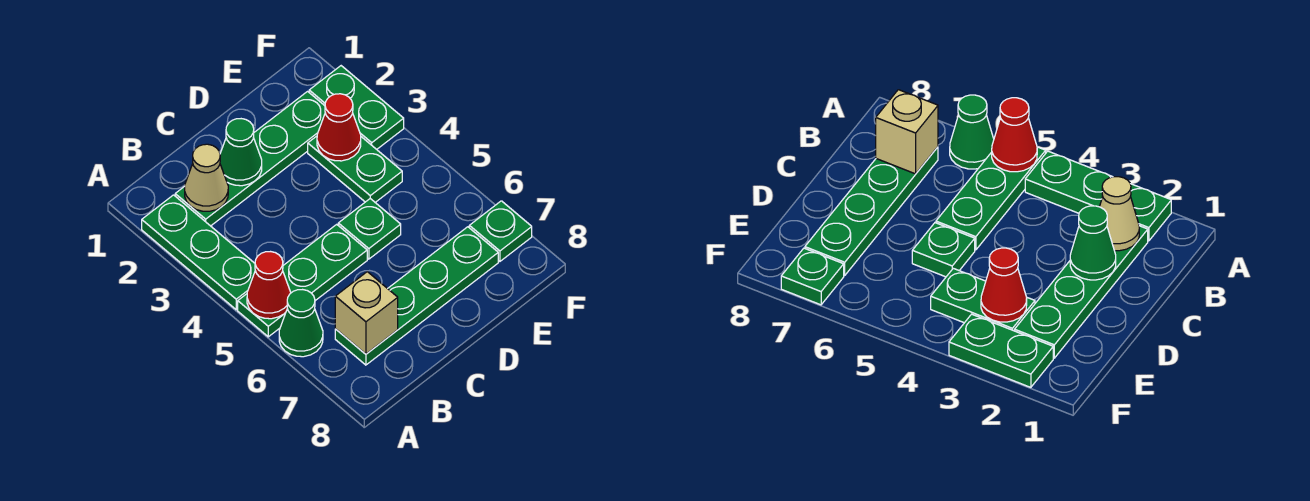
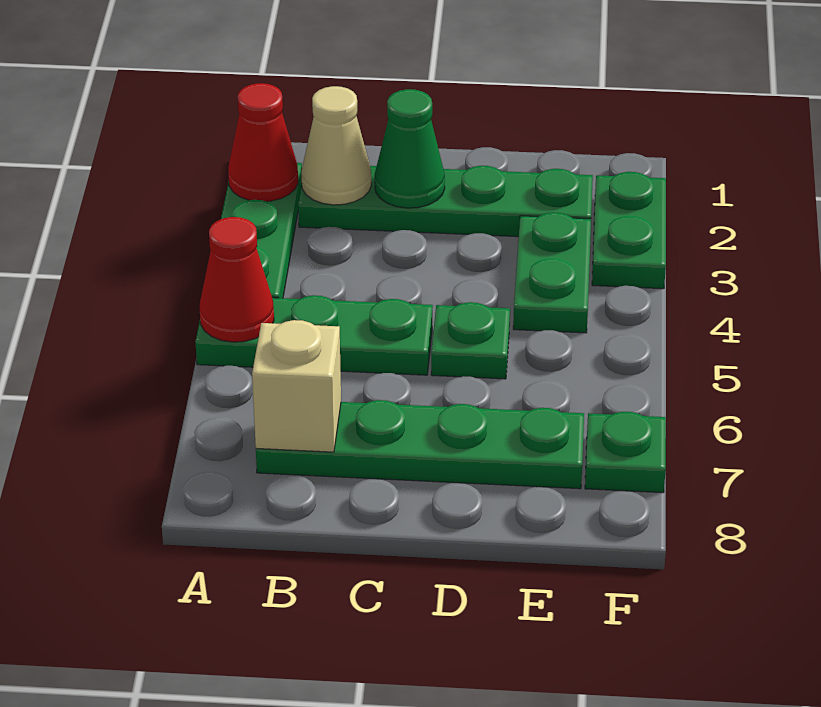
green 1x1 cone [279,290,323,357] -> none
red 1x1 cone [317,94,361,161] -> red 1x1 cone moved to [228,83,298,201]

